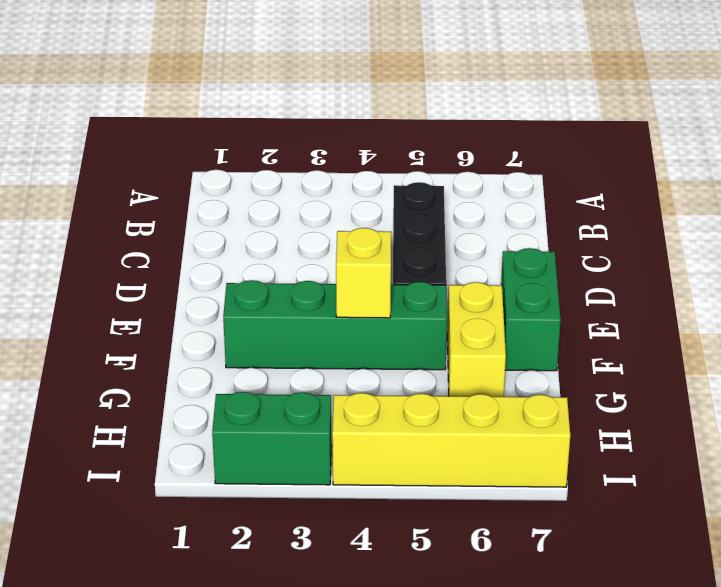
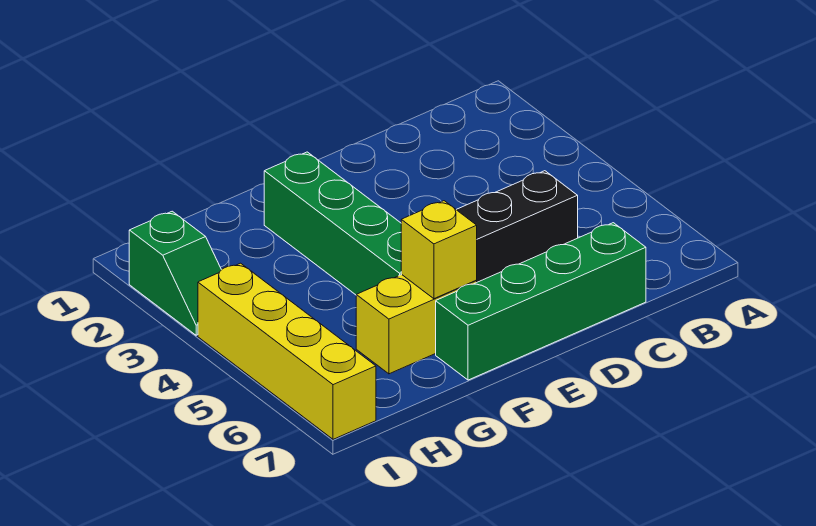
green 1x2 brick [501,248,561,371] -> green 1x4 brick [436,223,646,380]
yellow 1x1 brick [336,228,391,318] -> yellow 1x1 brick moved to [401,201,477,299]
green 1x2 brick [212,392,332,485] -> green 1x2 slope [129,211,221,335]

